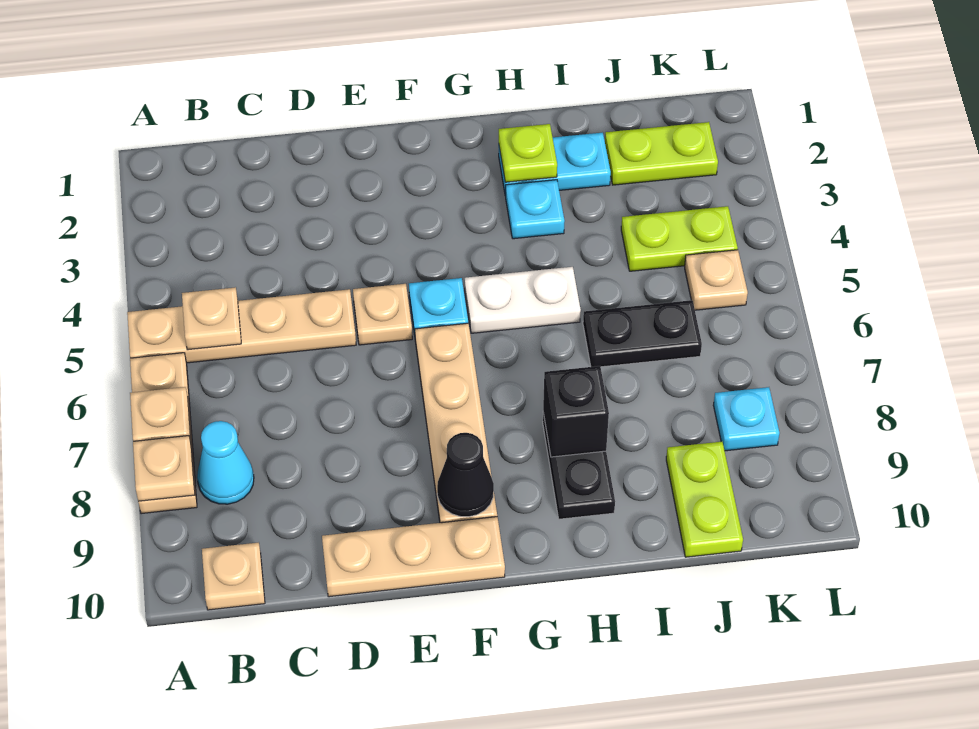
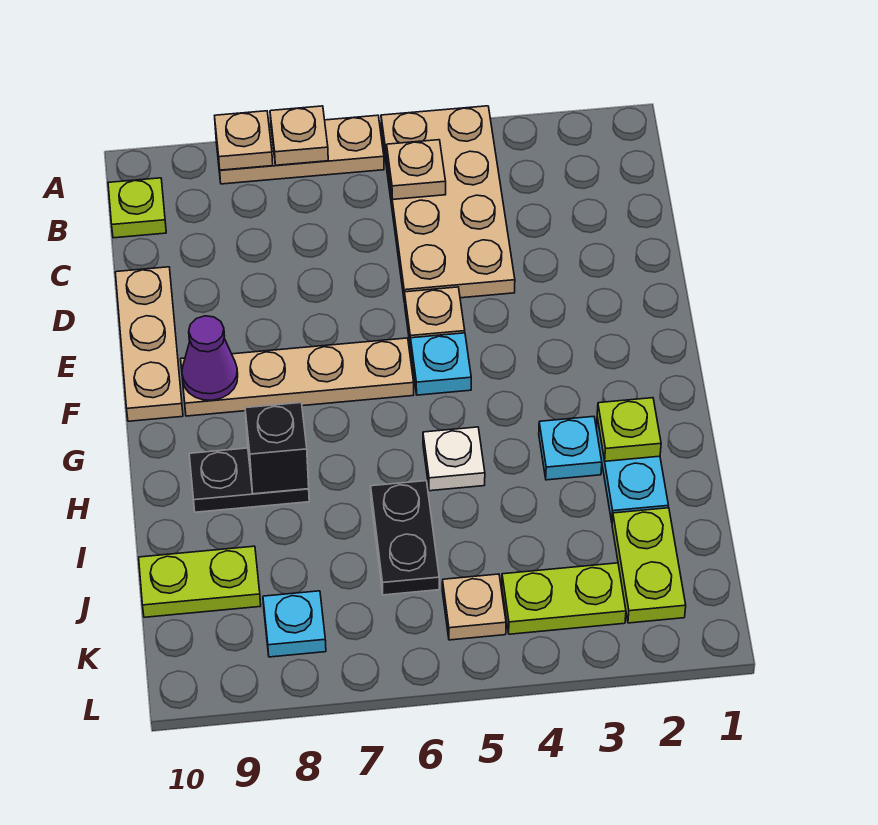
tan 1x4 plate [127,289,356,363] -> tan 2x4 plate [381,106,515,302]
cyan 1x1 cone [197,421,254,504] -> none
tan 1x1 plate [202,543,265,610] -> lime 1x1 plate [108,178,166,238]
black 1x1 cone [437,433,494,517] -> purple 1x1 cone [182,316,238,400]
white 1x2 plate [465,267,581,333] -> white 1x1 plate [423,427,485,491]
lime 1x2 plate [621,206,738,271] -> lime 1x2 plate turned to [502,563,626,634]

